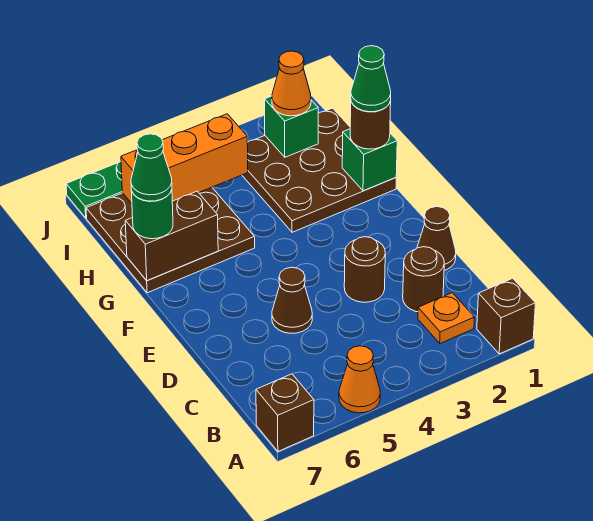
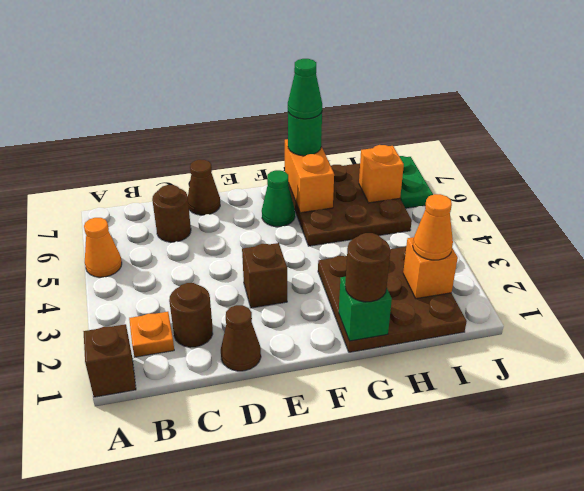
brown 1x1 brick [256,374,314,451] -> brown 1x1 brick moved to [242,243,287,308]
brown 1x1 round brick [344,237,385,302] -> brown 1x1 round brick moved to [152,185,191,242]
brown 1x1 cone [272,267,312,333] -> brown 1x1 cone moved to [188,160,220,215]
green 1x1 cone [351,46,391,112] -> green 1x1 cone moved to [262,170,295,227]
brown 1x2 brick [125,191,218,280] -> orange 1x2 brick [285,139,334,213]
green 1x1 brick [265,96,318,157] -> orange 1x1 brick [403,237,458,299]
orange 1x3 brick [121,114,248,204] -> orange 1x1 brick [359,145,404,203]

